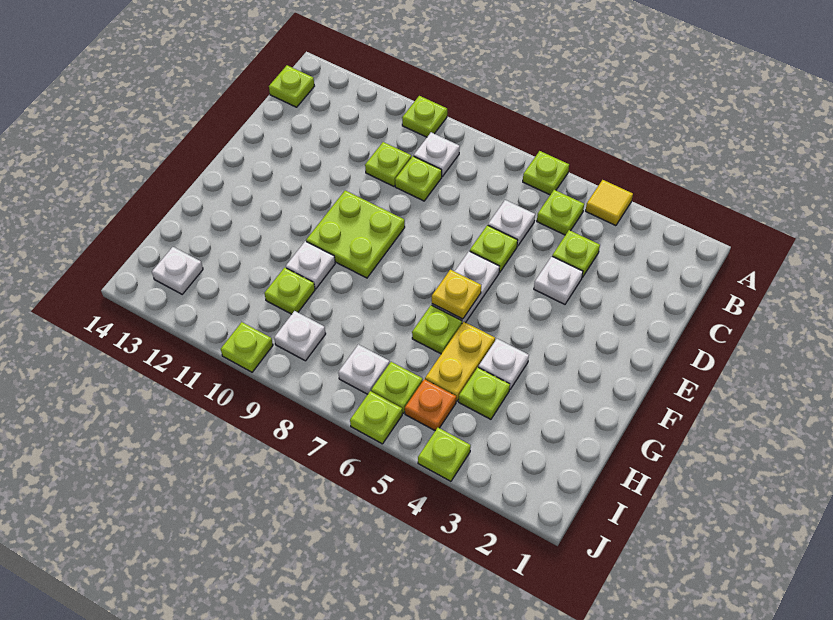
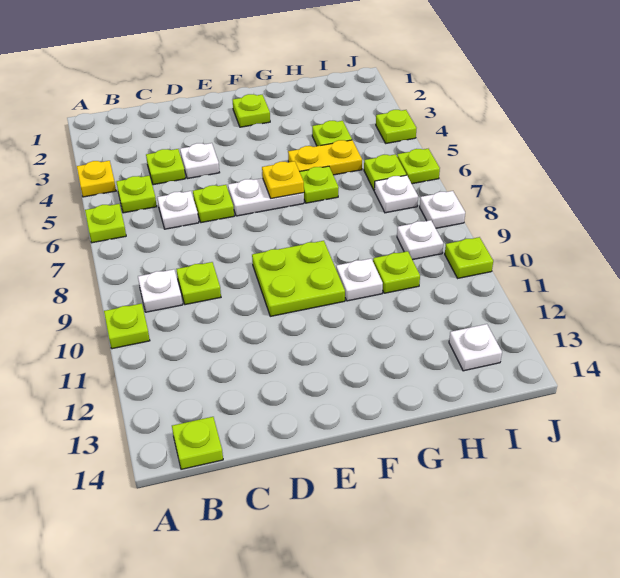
yellow 1x1 tile [586,180,633,226] -> yellow 1x1 plate [77,161,116,197]
lime 1x1 plate [365,142,411,186] -> lime 1x1 plate moved to [233,94,270,127]
white 1x1 plate [478,339,529,389] -> white 1x1 plate moved to [420,191,465,228]
orange 1x1 plate [405,379,456,431] -> none

